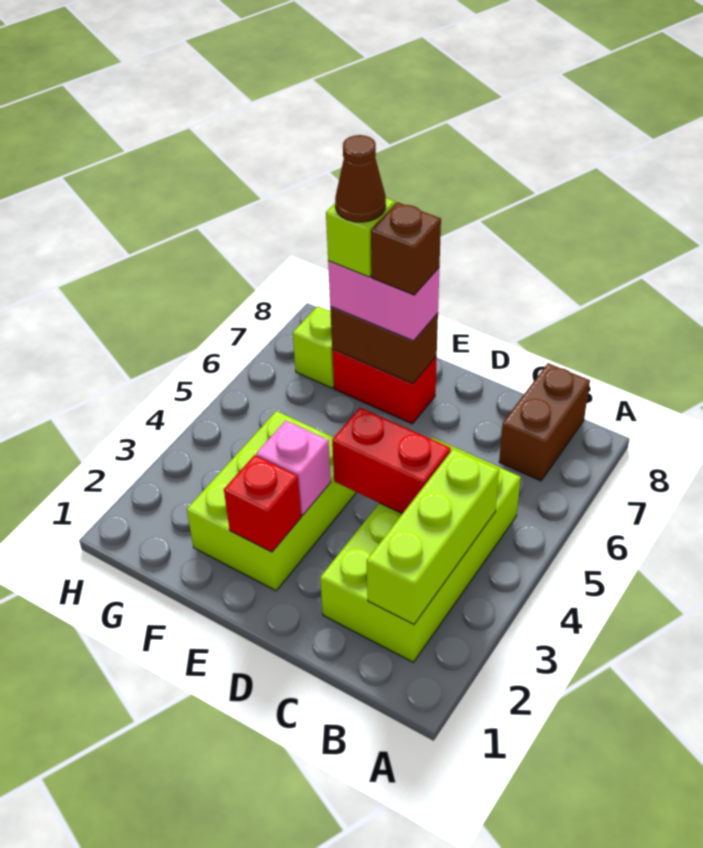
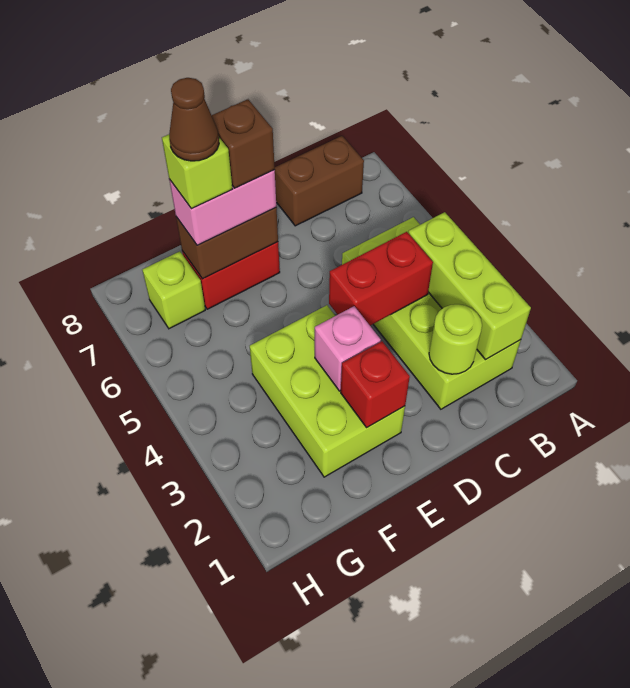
brown 1x2 brick [499,363,590,481] -> brown 1x2 brick turned to [275,136,364,226]
none -> lime 1x1 round brick [429,304,482,374]

